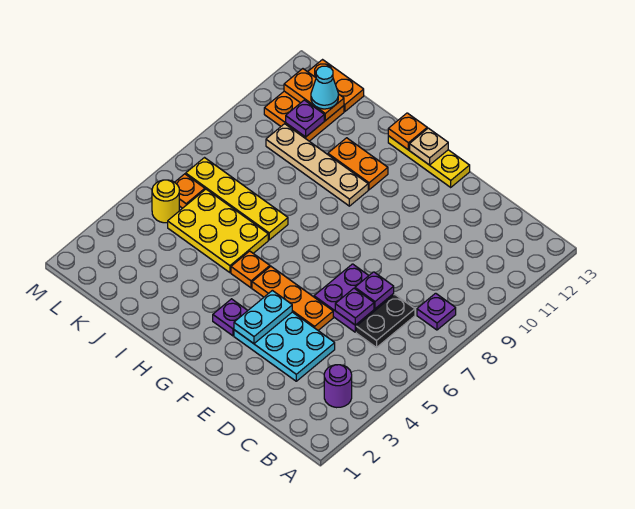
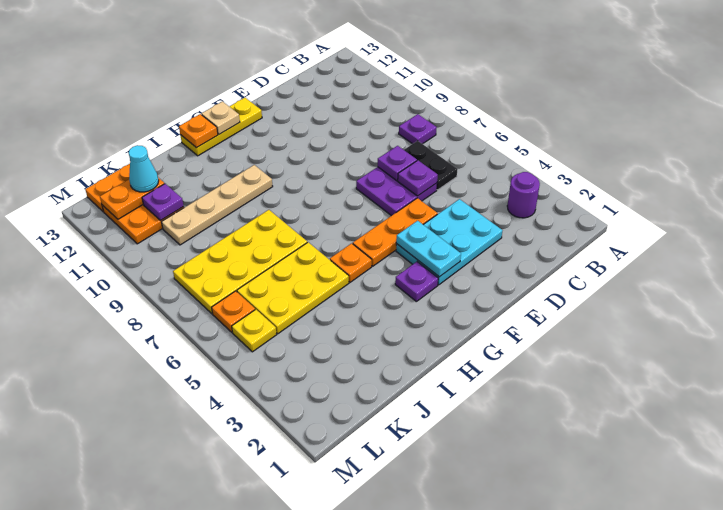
orange 1x2 plate [328,138,388,190] -> none
yellow 1x4 plate [186,158,288,240] -> yellow 2x4 plate [173,210,307,314]
yellow 1x1 round brick [152,180,179,223] -> yellow 1x1 plate [232,310,277,352]

